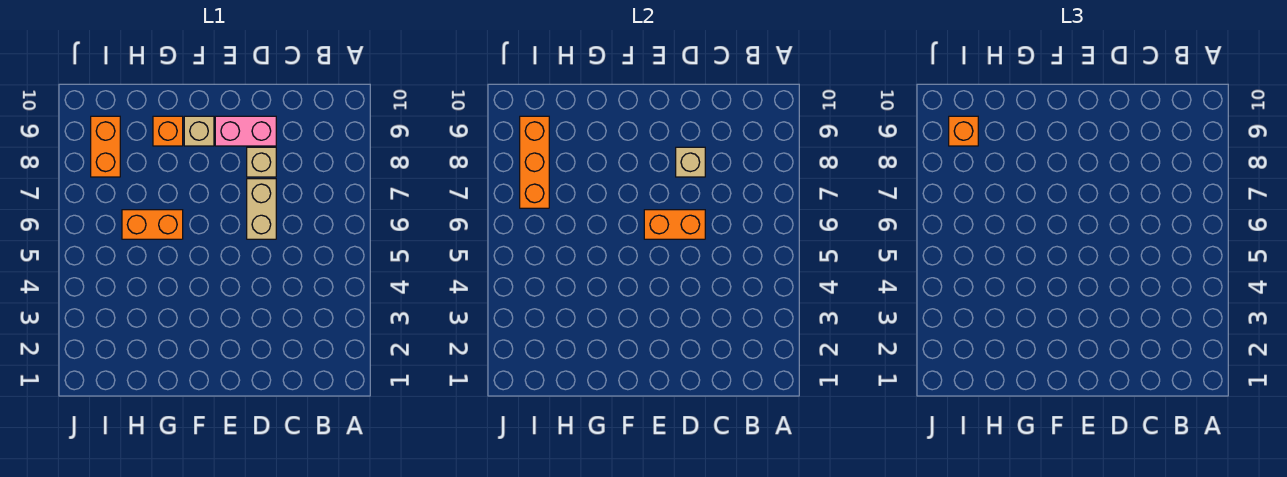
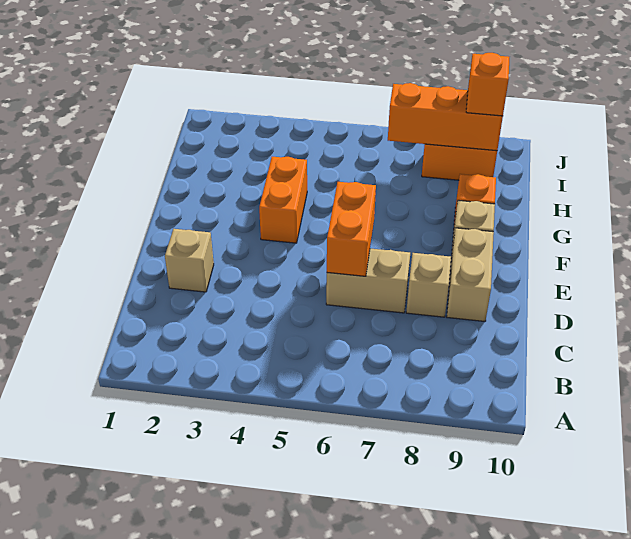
tan 1x1 brick [676,147,705,177] -> tan 1x1 brick moved to [165,229,214,292]
pink 1x2 brick [215,116,276,146] -> tan 1x2 brick [447,228,494,321]
orange 1x2 brick [122,210,183,239] -> orange 1x2 brick moved to [259,157,307,243]

